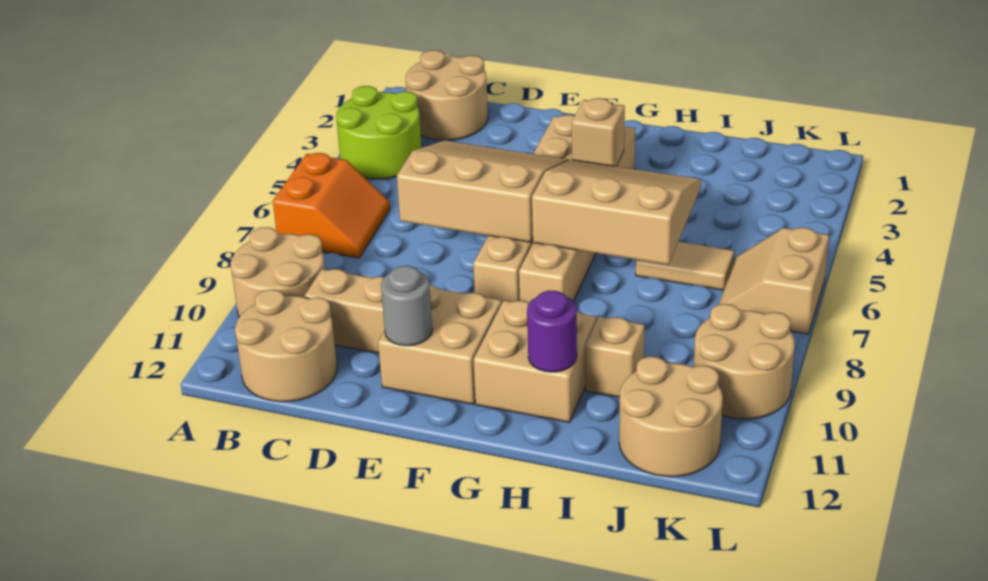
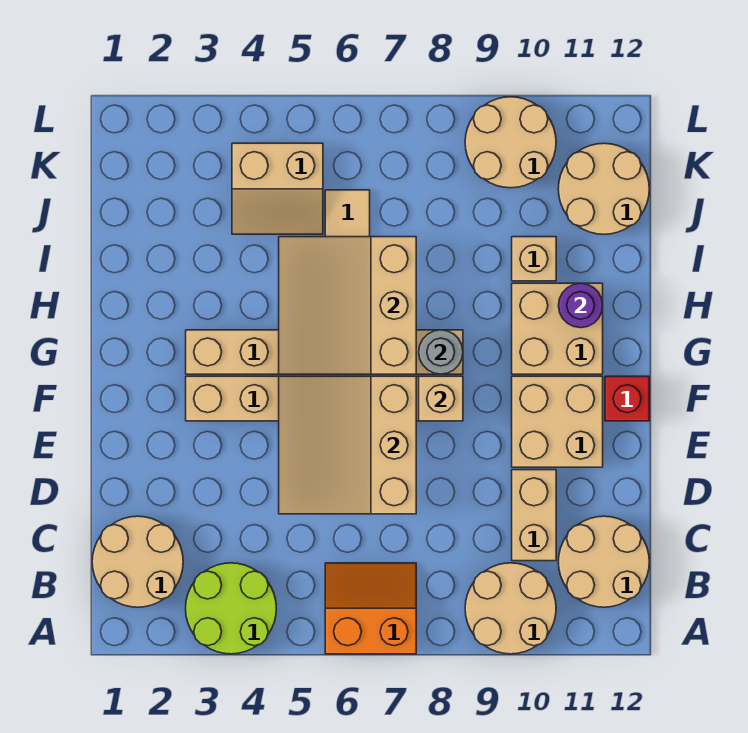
grey 1x1 round brick [381,266,432,346] -> grey 1x1 round brick moved to [419,330,463,374]
none -> red 1x1 brick [605,376,649,421]
tan 1x1 brick [572,98,625,166] -> tan 1x1 brick moved to [419,376,463,421]
tan 2x2 slope [719,228,829,334] -> tan 2x2 slope moved to [232,143,323,234]

